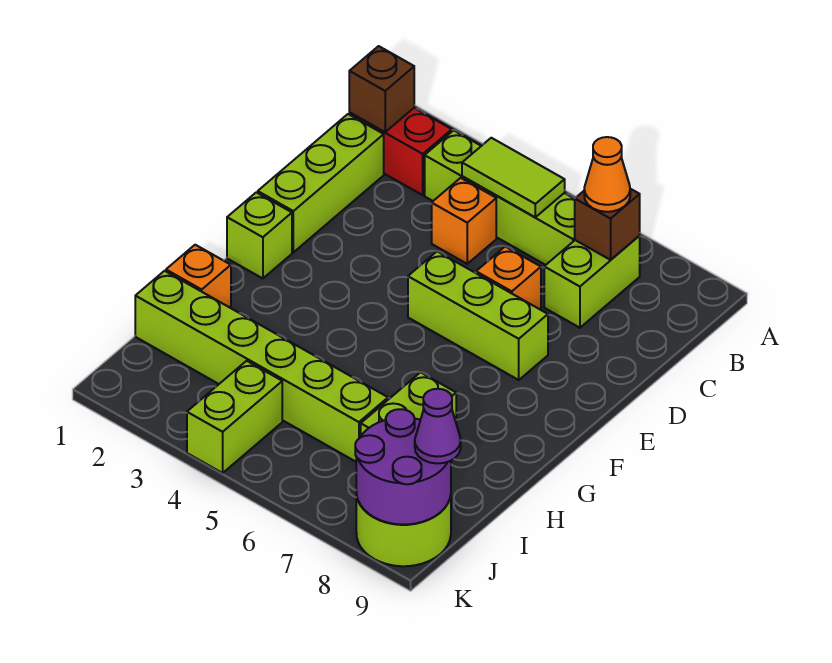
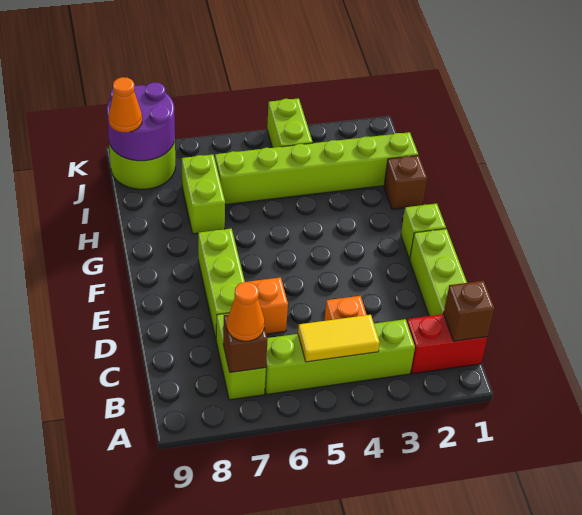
lime 1x2 tile [462,138,565,217] -> yellow 1x2 tile [298,315,380,362]
lime 1x3 brick [408,251,548,380] -> lime 1x3 brick turned to [198,229,245,339]
orange 1x1 brick [166,245,231,307] -> brown 1x1 brick [384,155,427,209]
purple 1x1 cone [415,389,461,464] -> orange 1x1 cone [109,77,142,132]

